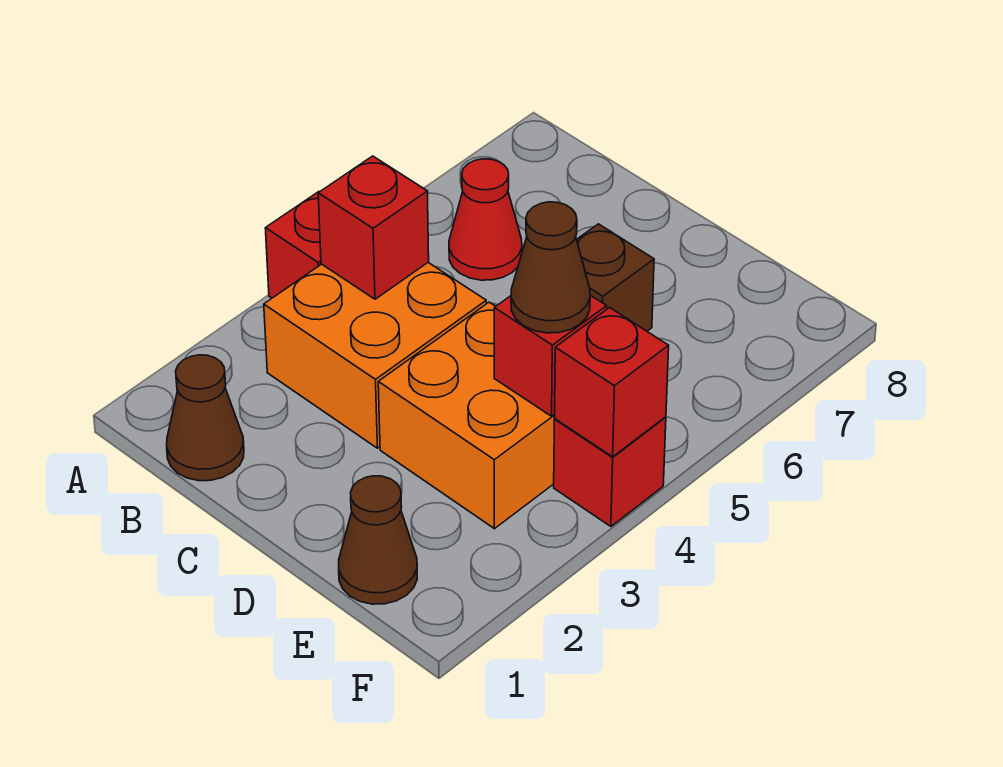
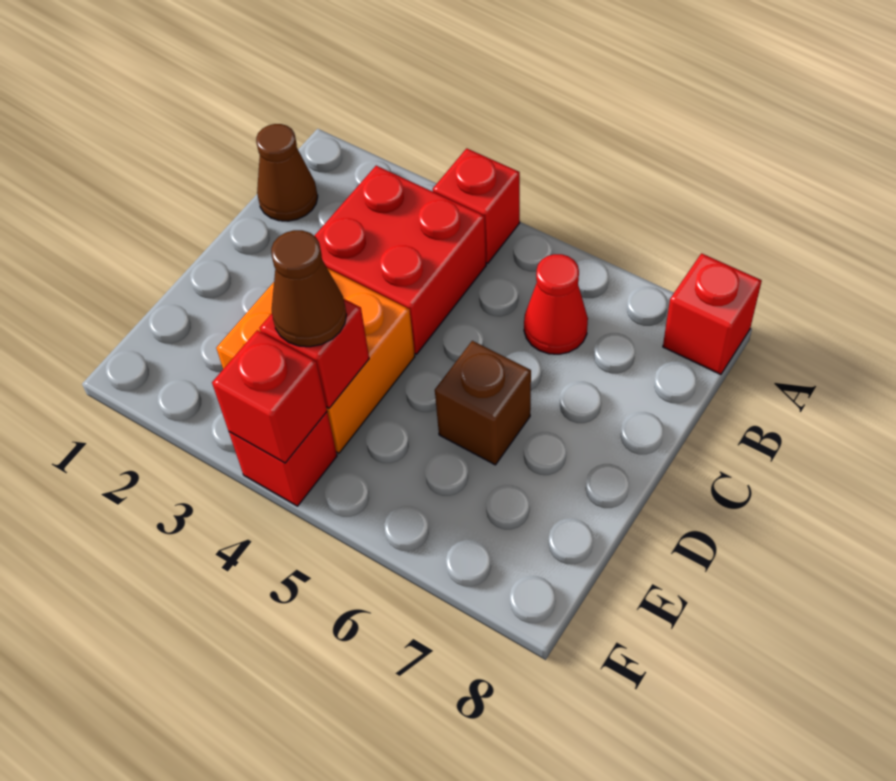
orange 2x2 brick [264,263,486,448] -> red 2x2 brick [315,166,486,354]
red 1x1 brick [318,156,429,299] -> red 1x1 brick moved to [663,253,762,375]
brown 1x1 cone [339,476,417,604] -> none

